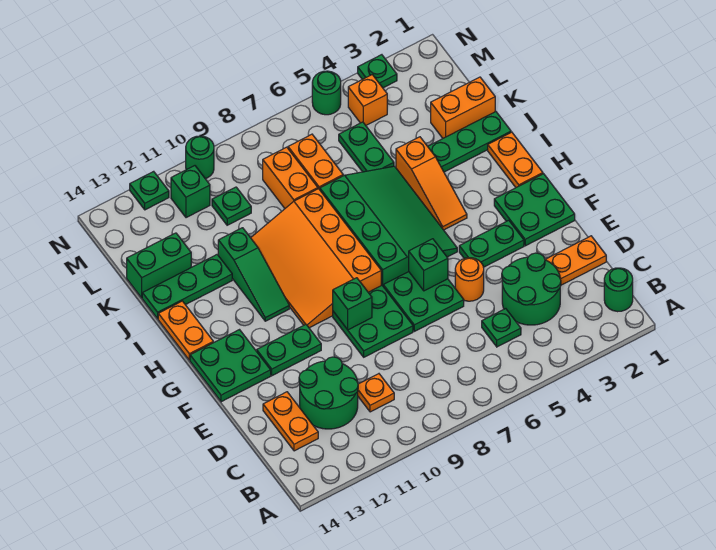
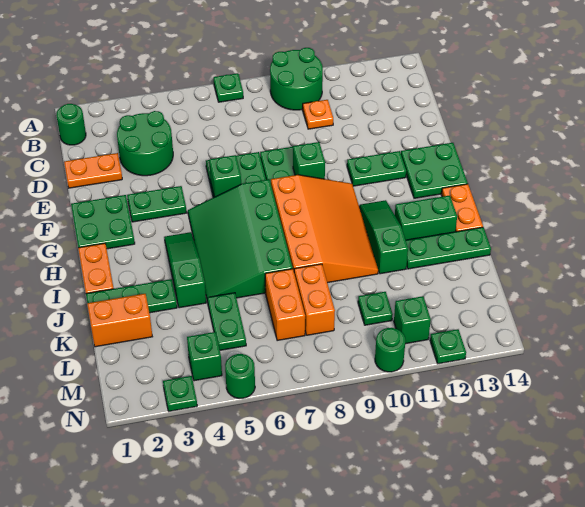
green 1x1 plate [482,309,521,347] -> green 1x1 plate moved to [214,73,243,102]
green 2x2 round brick [299,357,358,429] -> green 2x2 round brick moved to [270,48,323,110]
orange 1x2 plate [263,392,318,451] -> none
orange 1x1 round brick [455,258,484,301] -> none
orange 1x3 slope [396,137,467,230] -> green 1x3 slope [164,232,206,308]
green 1x2 brick [127,233,191,298] -> green 1x2 brick moved to [395,195,457,240]
orange 1x1 brick [348,75,387,125] -> green 1x1 brick [187,332,222,381]

